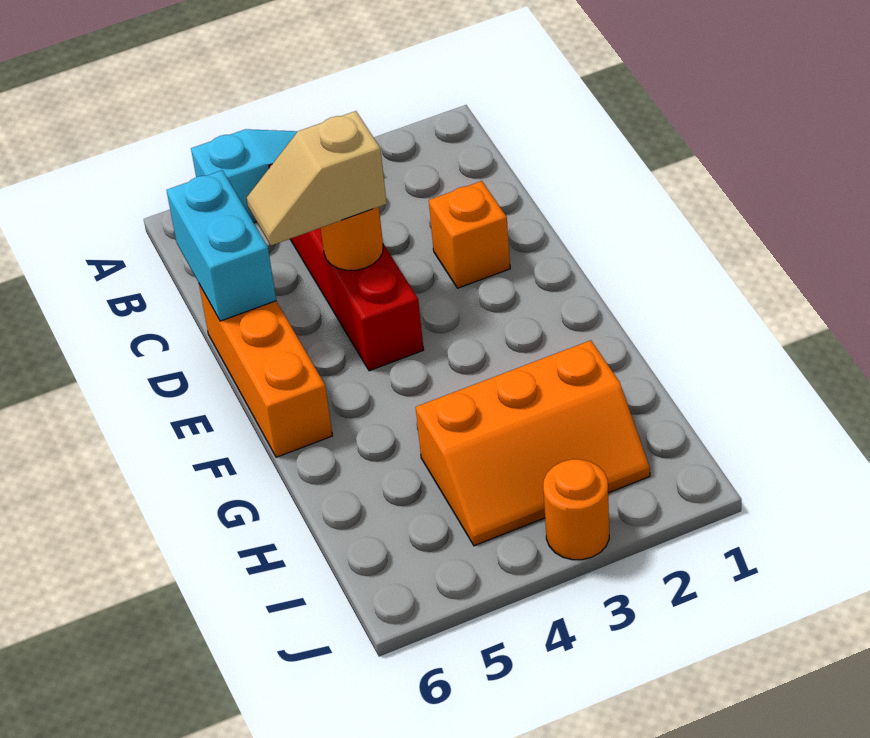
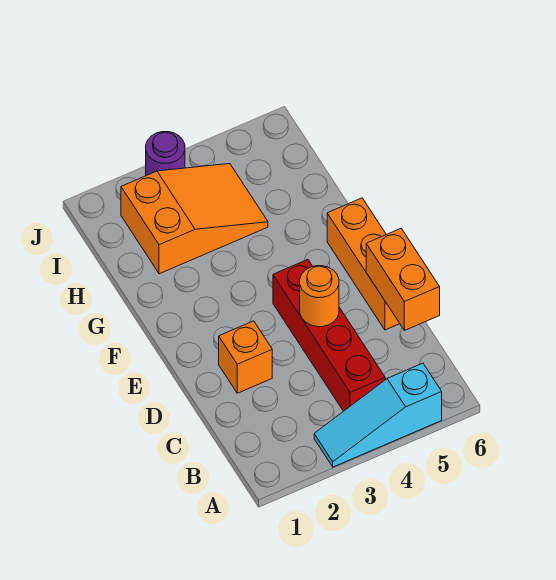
cyan 1x2 brick [167,170,276,321] -> orange 1x2 brick [366,229,440,330]
tan 1x2 slope [247,111,387,245] -> none
orange 2x3 slope [416,340,650,546] -> orange 2x3 slope turned to [121,164,268,274]
orange 1x1 round brick [543,459,609,560] -> purple 1x1 round brick [146,132,185,176]

